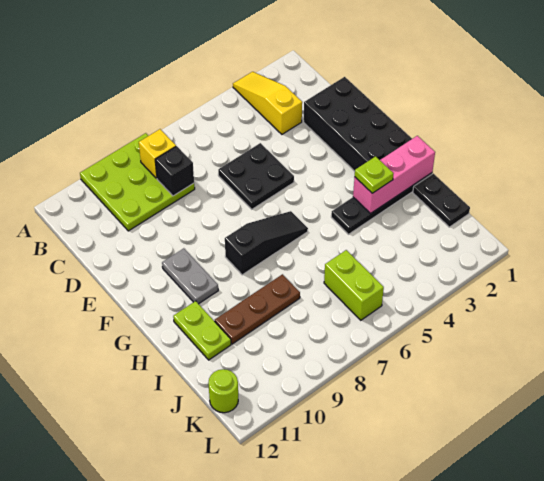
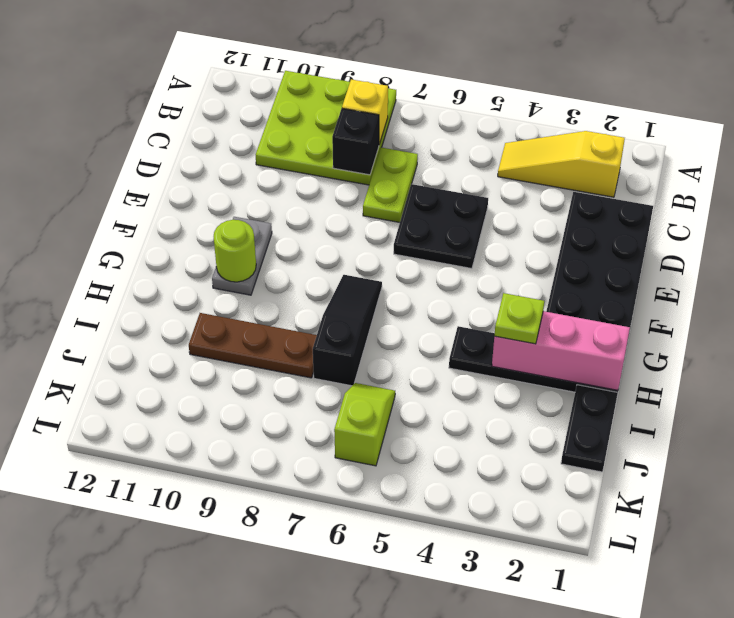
yellow 1x3 slope [233,72,302,134] -> yellow 1x3 slope turned to [498,131,625,197]
black 1x3 slope [225,211,308,275] -> black 1x3 slope turned to [313,275,382,386]
lime 1x2 plate [173,301,231,360] -> lime 1x2 plate moved to [363,147,418,222]
lime 1x2 brick [324,250,384,320] -> lime 1x2 slope [334,383,395,466]
lime 1x1 round brick [208,369,238,413] -> lime 1x1 round brick moved to [214,220,256,282]

